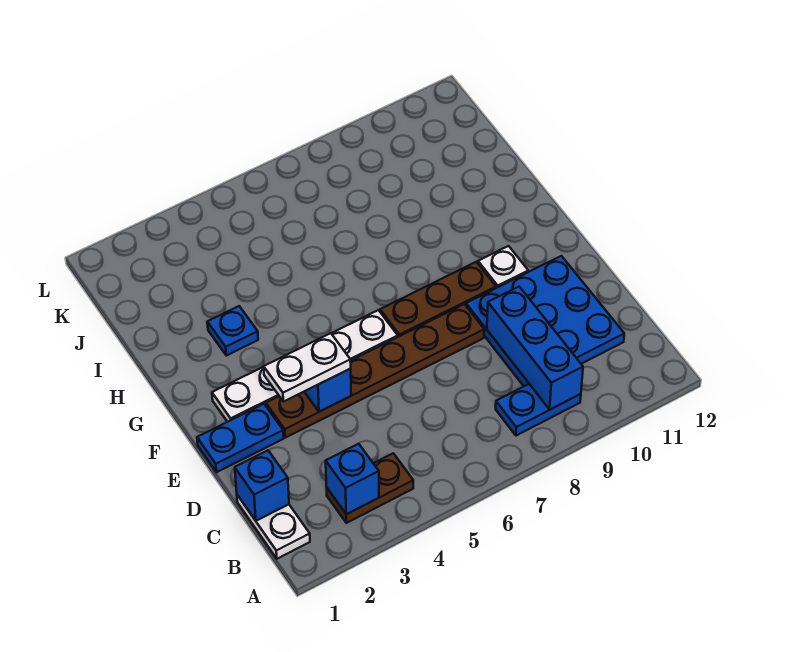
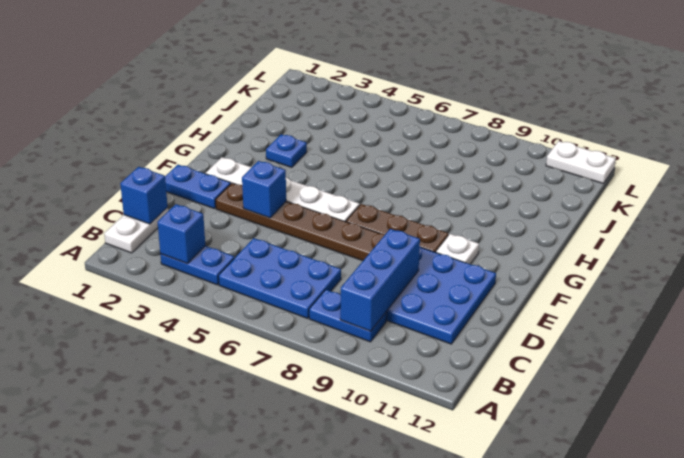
brown 1x2 plate [327,453,413,523] -> blue 1x2 plate [160,246,235,285]
none -> blue 2x3 plate [218,238,341,318]
white 1x2 plate [264,333,351,402] -> white 1x2 plate moved to [546,141,616,184]

